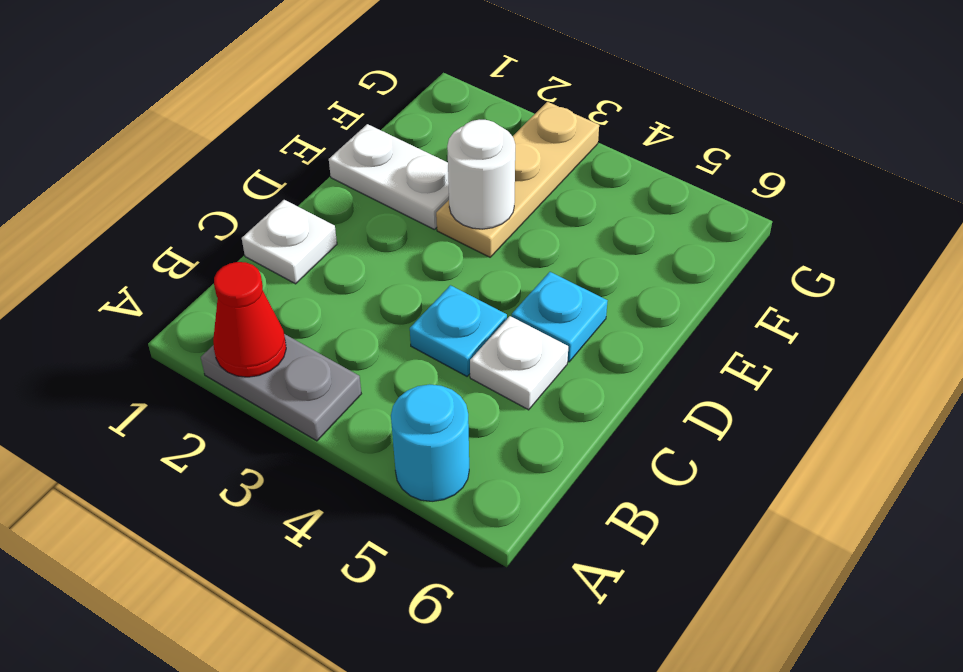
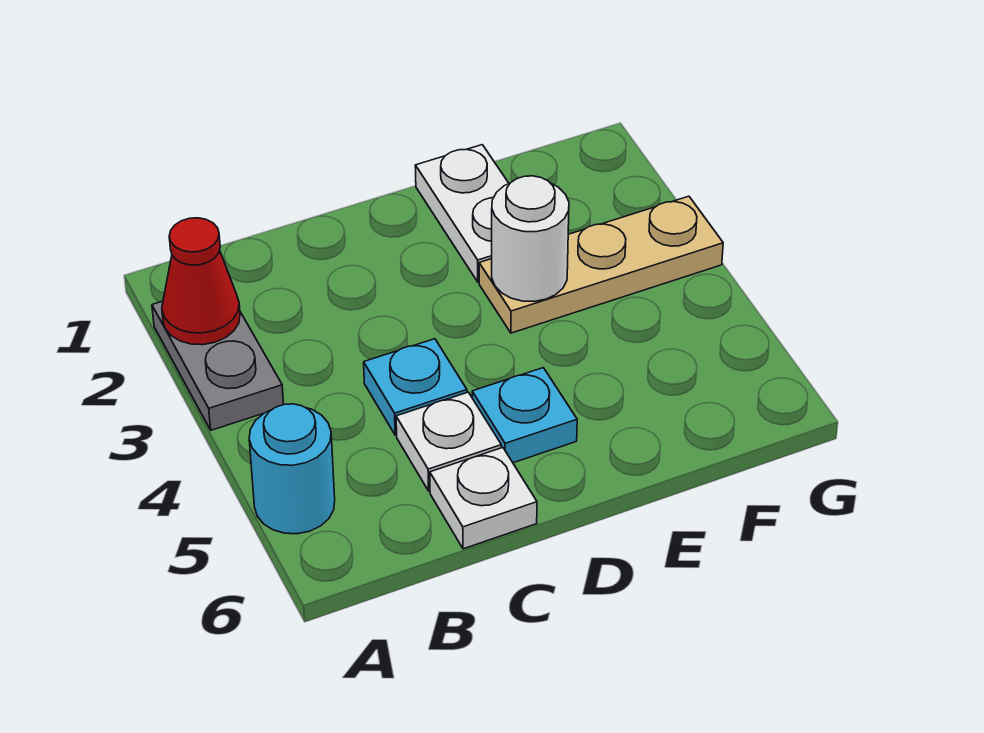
white 1x1 plate [242,200,337,284] -> white 1x1 plate moved to [430,448,537,549]

